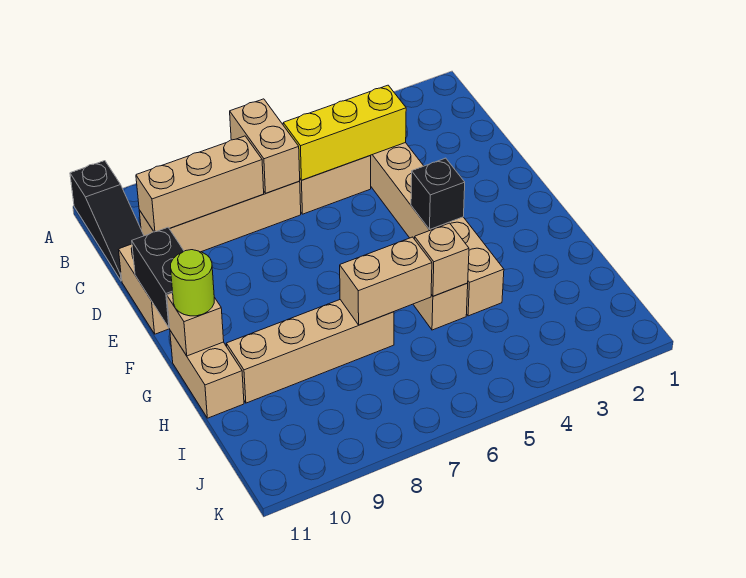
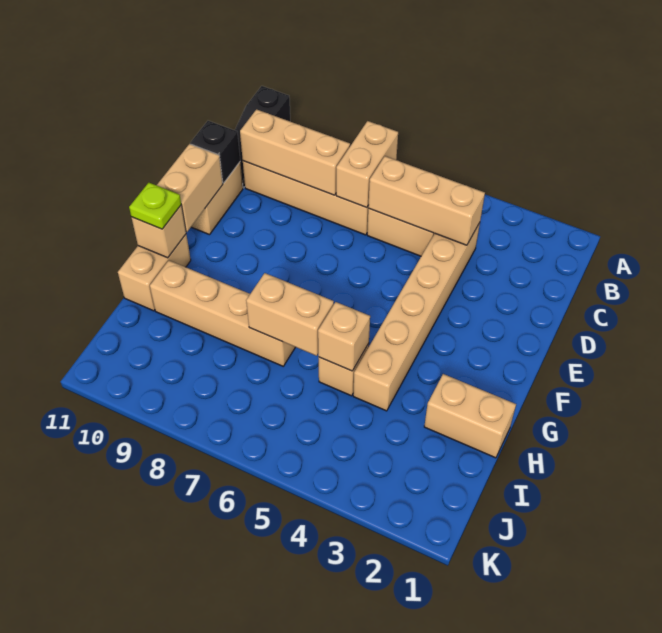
yellow 1x3 brick [283,85,406,180] -> tan 1x3 brick [368,156,485,245]
black 1x2 brick [132,227,184,328] -> tan 1x2 brick [157,144,223,232]
black 1x1 brick [411,158,465,229] -> black 1x1 brick moved to [190,121,240,183]
lime 1x1 round brick [171,250,214,316] -> lime 1x1 plate [129,183,181,229]
none -> tan 1x2 brick [424,374,516,458]

